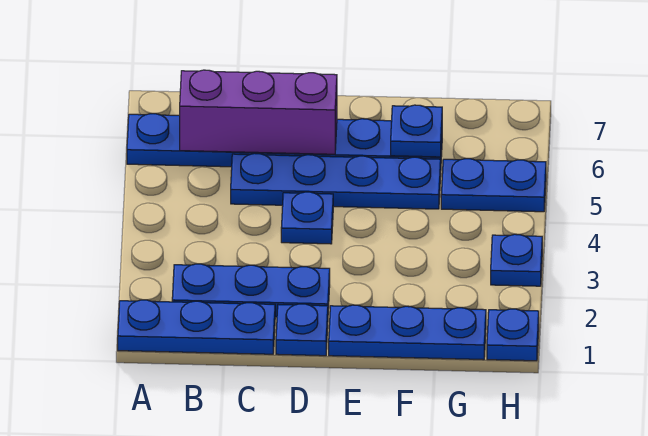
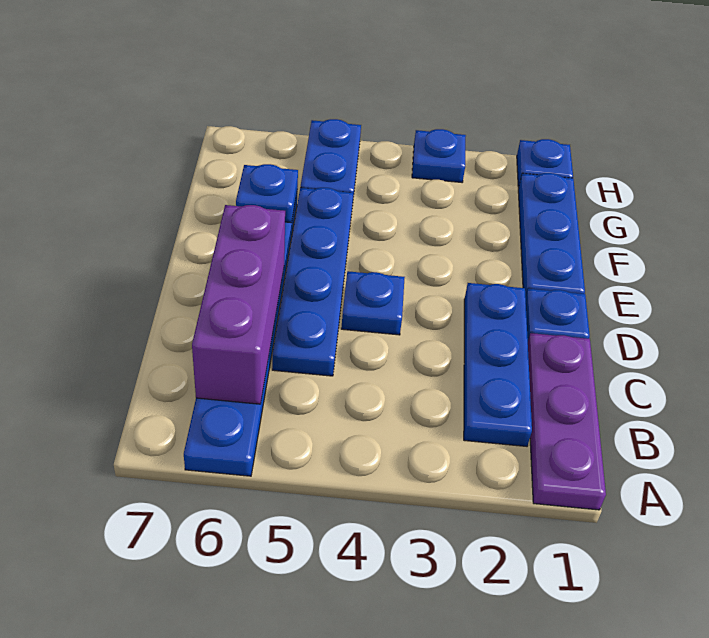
blue 1x3 plate [118,300,275,354] -> purple 1x3 plate [528,333,606,510]

